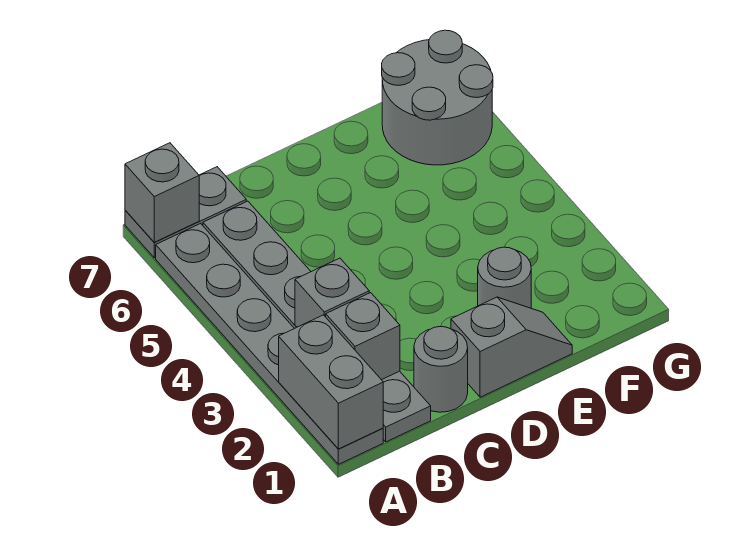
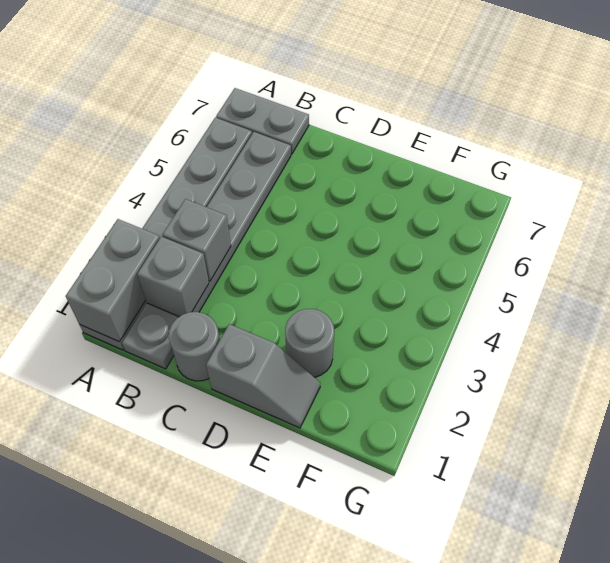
grey 1x1 brick [125,143,199,242] -> none
grey 2x2 round brick [382,30,493,165] -> none

